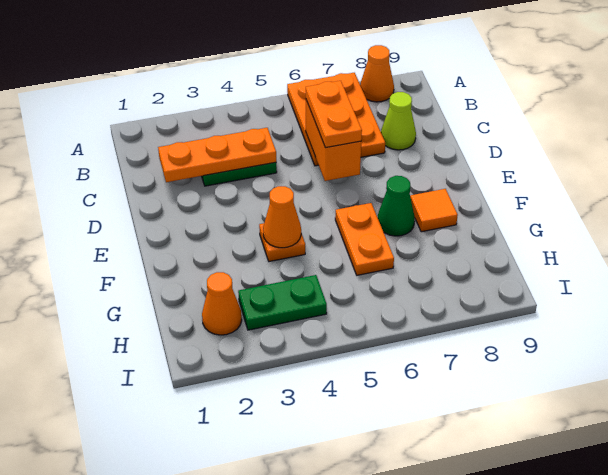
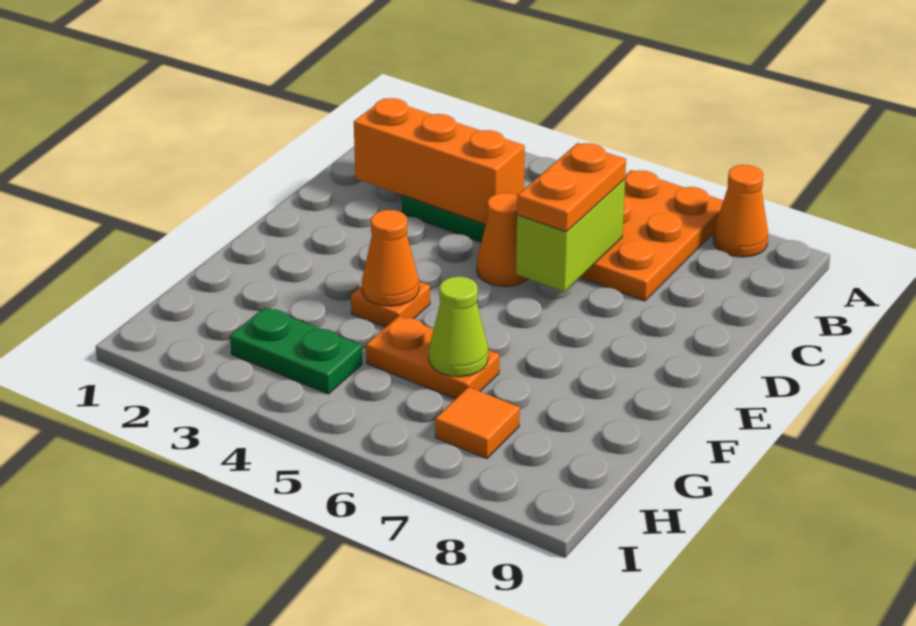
orange 1x3 plate [158,128,276,182] -> orange 1x3 brick [354,98,525,225]
orange 1x2 brick [306,100,361,181] -> lime 1x2 brick [516,179,625,292]
lime 1x1 cone [381,92,416,150] -> lime 1x1 cone moved to [429,277,488,377]
orange 1x2 plate [335,203,394,275] -> orange 1x2 plate turned to [366,316,499,399]
green 1x1 cone [378,176,415,236] -> none
orange 1x1 tile [410,189,458,232] -> orange 1x1 tile moved to [435,387,520,459]
orange 1x1 cone [202,272,242,335] -> orange 1x1 cone moved to [477,193,528,287]

